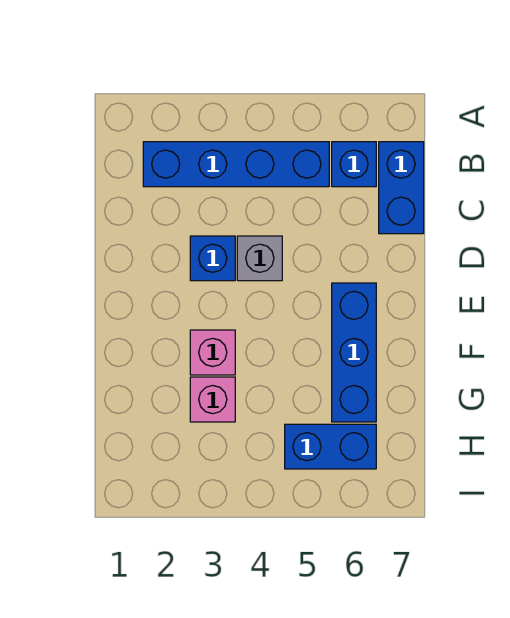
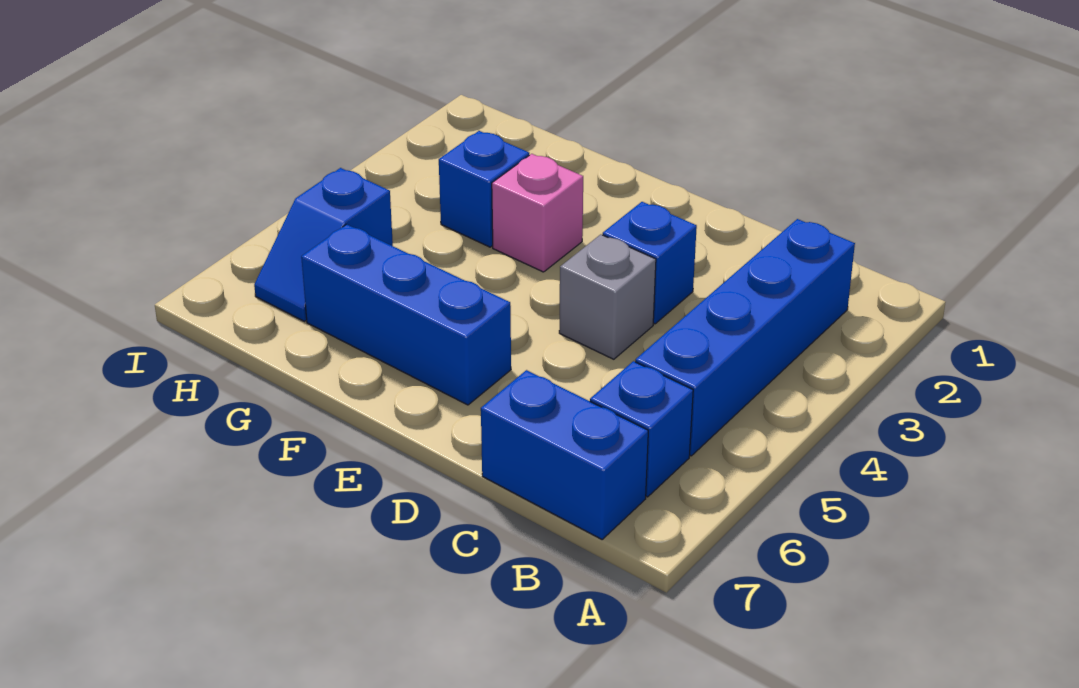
pink 1x1 brick [190,377,235,422] -> blue 1x1 brick [439,131,529,247]
blue 1x2 brick [285,424,376,469] -> blue 1x2 slope [254,168,393,321]

